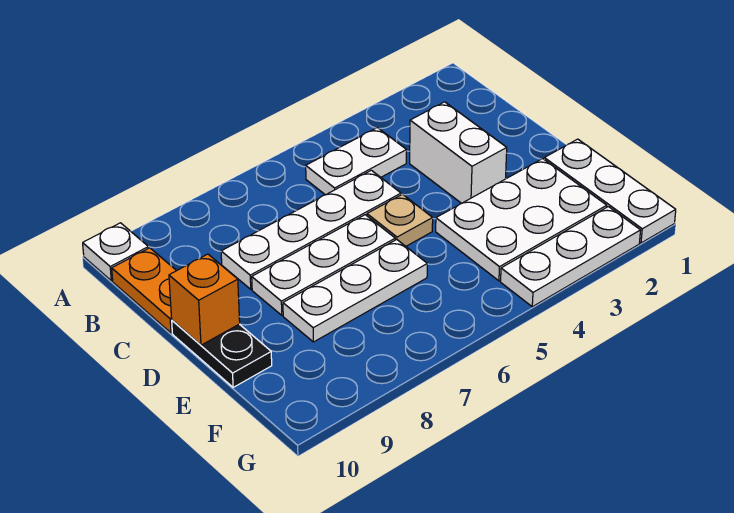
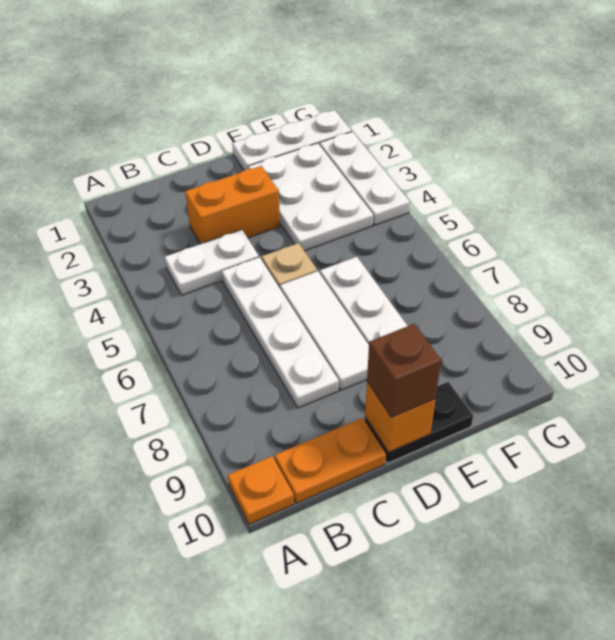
white 1x1 plate [83,223,148,281] -> orange 1x1 plate [228,456,294,524]
white 1x2 plate [306,128,407,195] -> white 1x2 plate turned to [165,230,259,295]
white 1x2 brick [410,102,507,203] -> orange 1x2 brick [185,166,280,244]
white 1x3 plate [252,215,395,315] -> white 1x3 tile [280,271,369,390]
none -> brown 1x1 brick [367,324,441,417]

